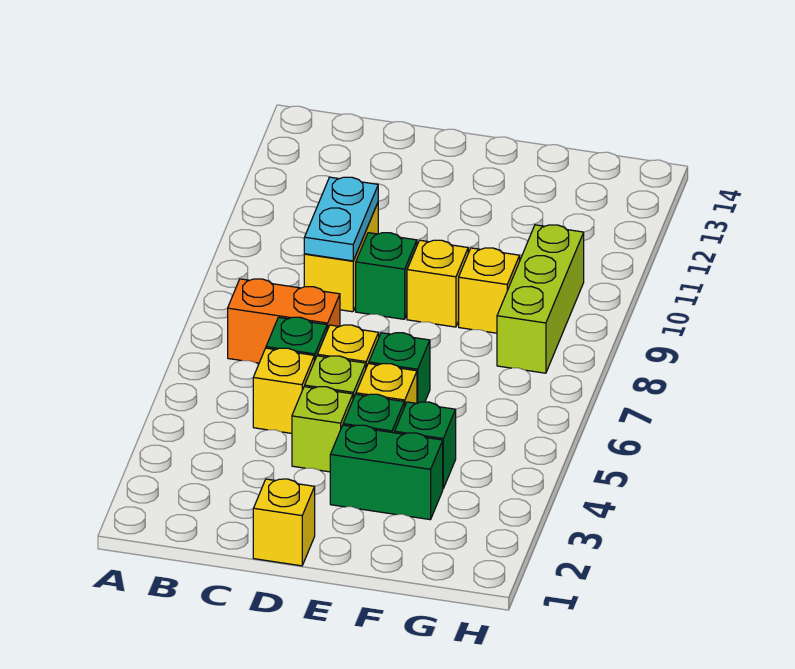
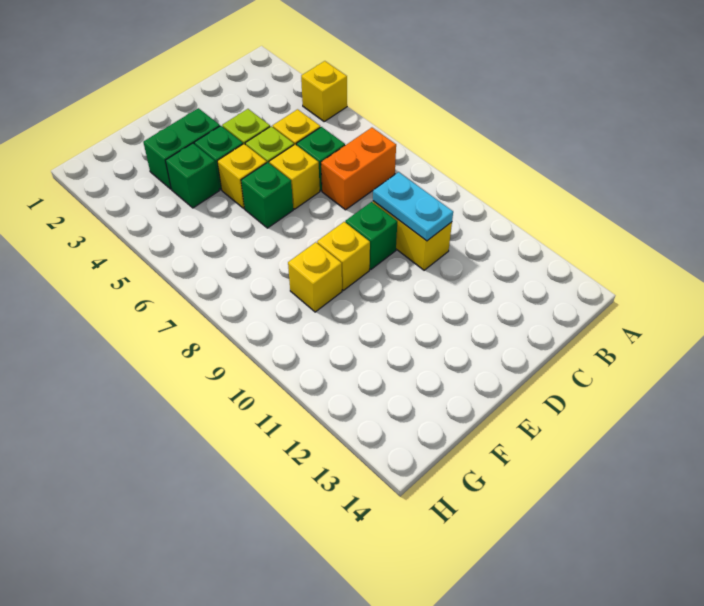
yellow 1x1 brick [253,479,315,566] -> yellow 1x1 brick moved to [301,61,347,121]
lime 1x3 brick [497,225,584,373] -> none

